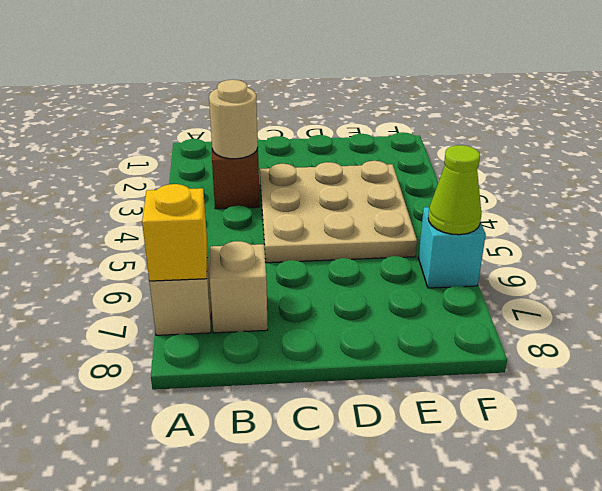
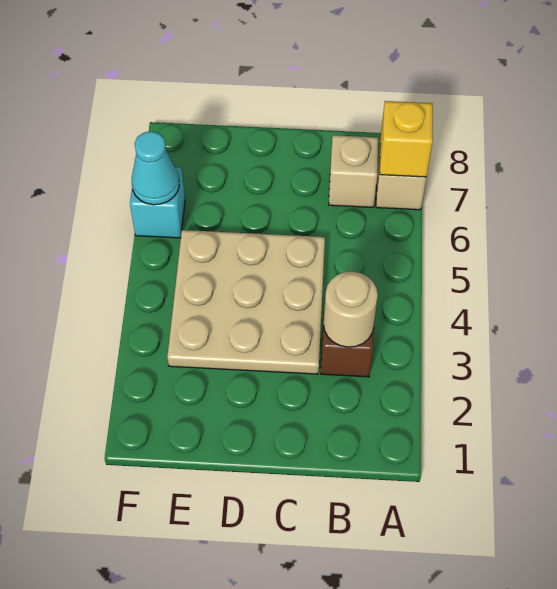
lime 1x1 cone [428,145,481,235] -> cyan 1x1 cone [132,131,179,205]

